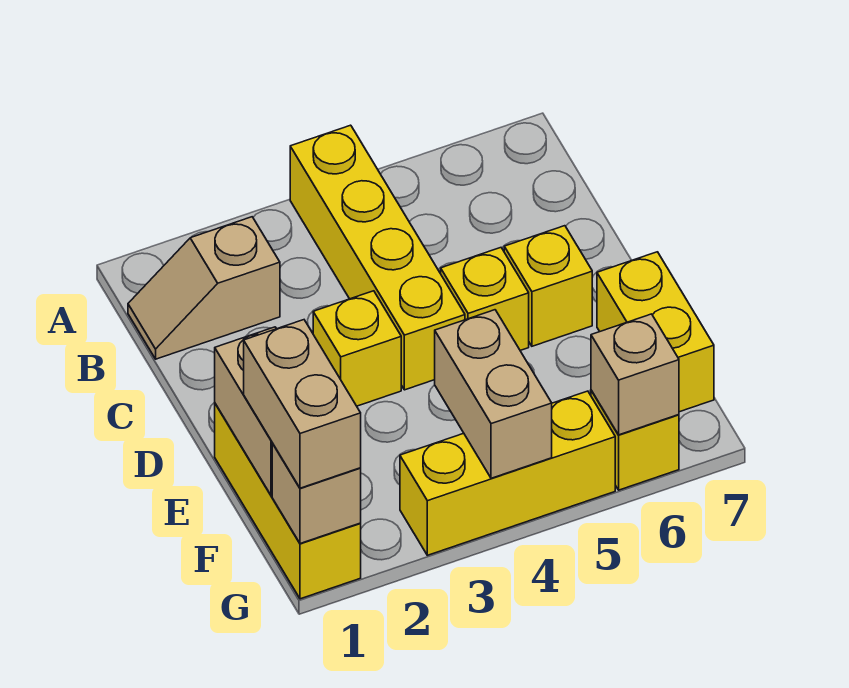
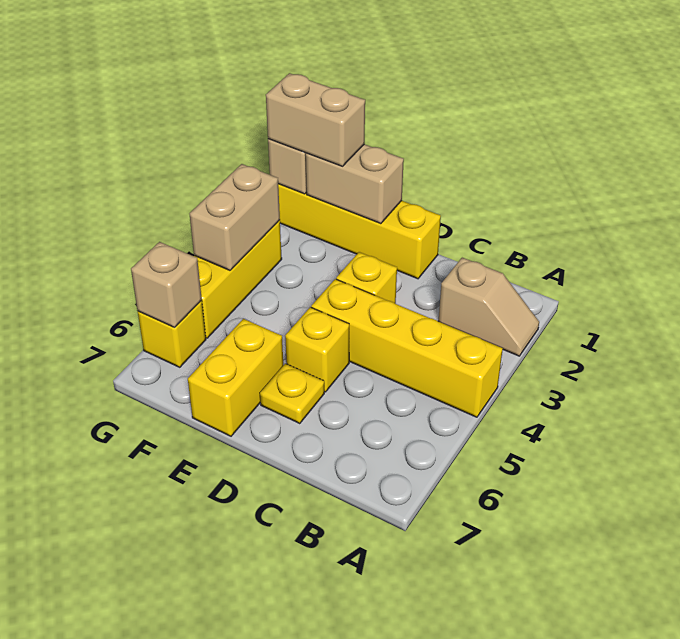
tan 1x2 slope [128,217,280,359] -> tan 1x2 slope turned to [438,258,539,356]
yellow 1x1 brick [504,226,592,346] -> yellow 1x1 plate [260,364,324,424]
yellow 1x3 brick [215,404,361,599] -> yellow 1x4 brick [278,184,441,279]
yellow 1x2 brick [597,252,714,412] -> yellow 1x2 brick turned to [188,319,283,436]
tan 1x2 brick [435,310,552,478] -> tan 1x2 brick turned to [189,164,280,270]

